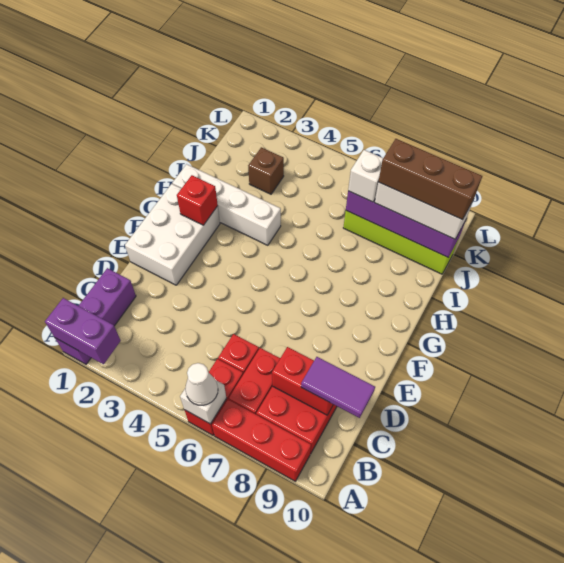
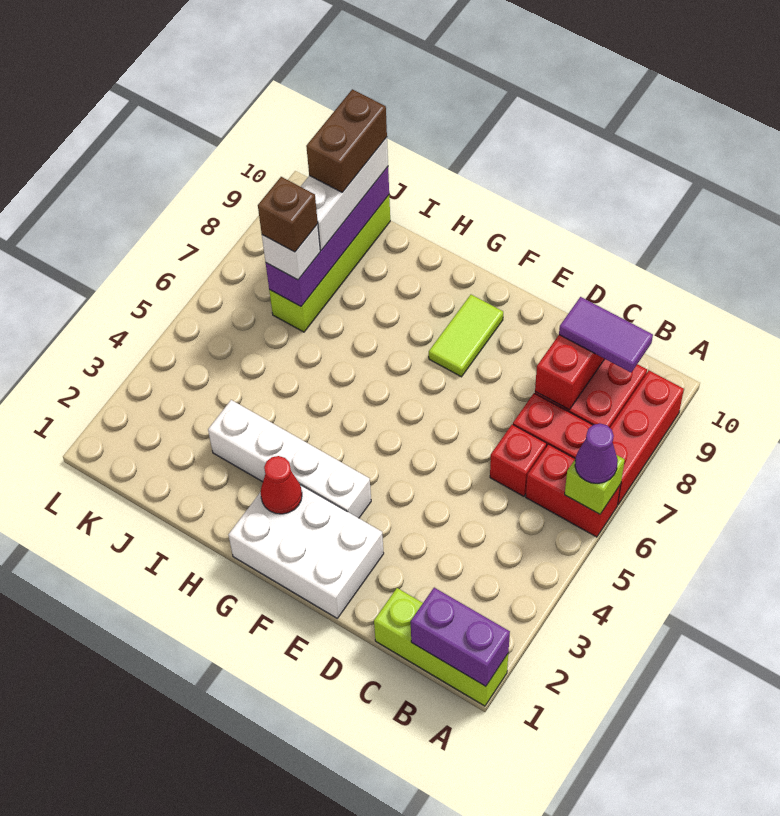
purple 1x3 brick [55,268,136,364] -> lime 1x3 brick [374,588,508,706]
purple 1x2 brick [45,298,121,364] -> purple 1x2 brick turned to [411,588,510,686]
white 1x1 brick [180,381,226,424] -> lime 1x1 brick [565,455,625,514]
white 1x1 cone [185,363,218,405] -> purple 1x1 cone [575,424,618,483]
purple 1x2 tile [301,357,375,418] -> purple 1x2 tile turned to [559,297,653,372]
none -> lime 1x2 tile [429,295,503,377]
red 1x1 brick [177,175,218,225] -> red 1x1 cone [261,456,302,514]
white 1x4 brick [172,164,281,245] -> white 1x4 brick turned to [208,400,371,518]
brown 1x1 brick [248,147,284,194] -> brown 1x1 brick moved to [258,177,318,252]
brown 1x3 brick [378,139,482,220] -> brown 1x2 brick [306,89,387,192]

